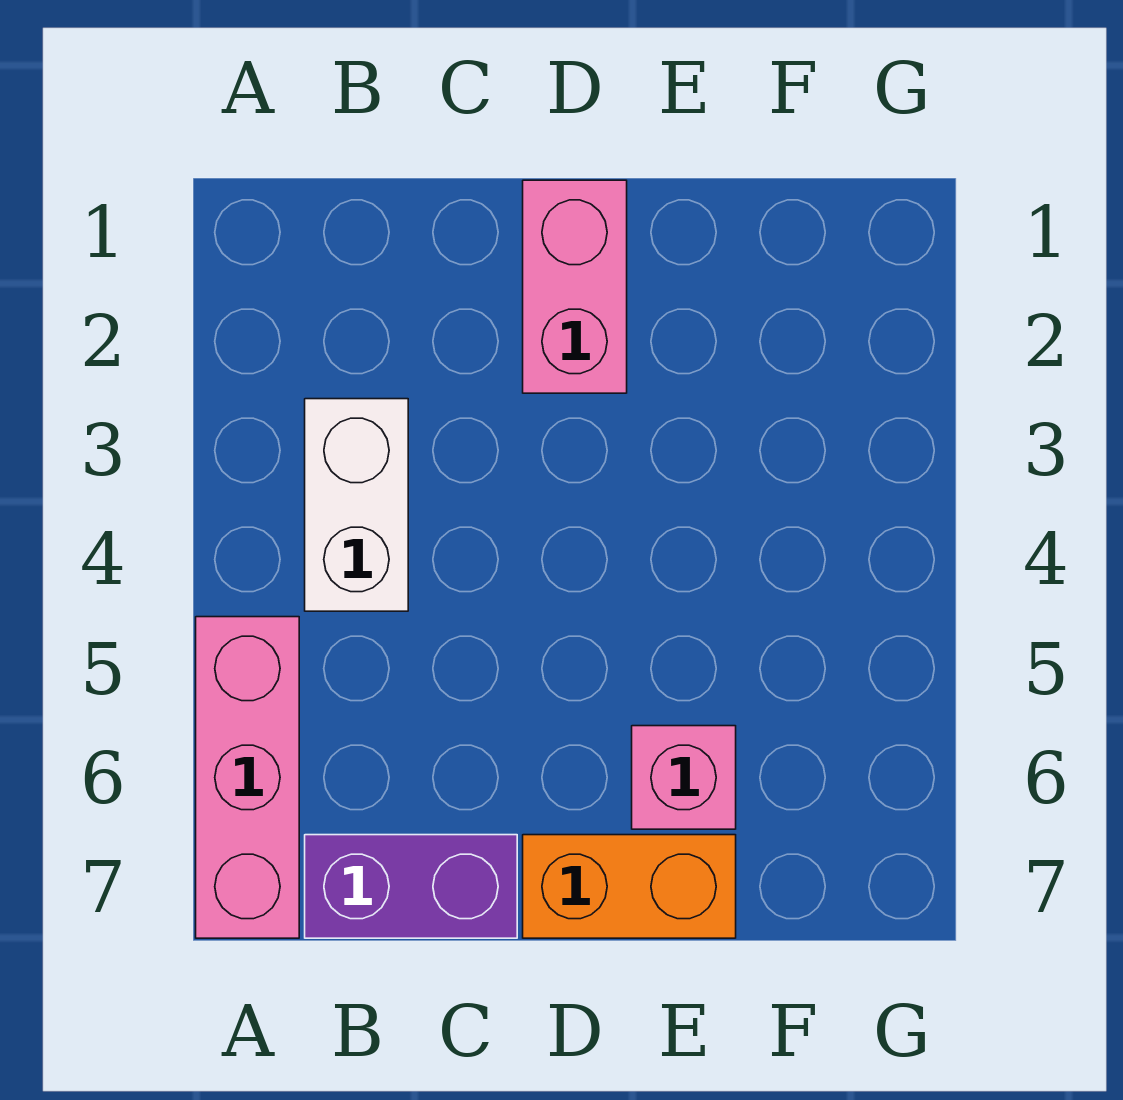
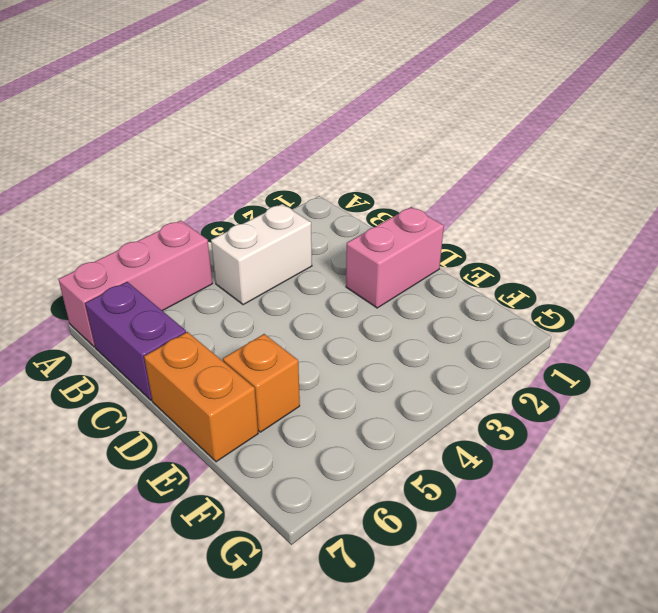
pink 1x1 brick [632,726,736,829] -> orange 1x1 brick [223,334,300,432]

